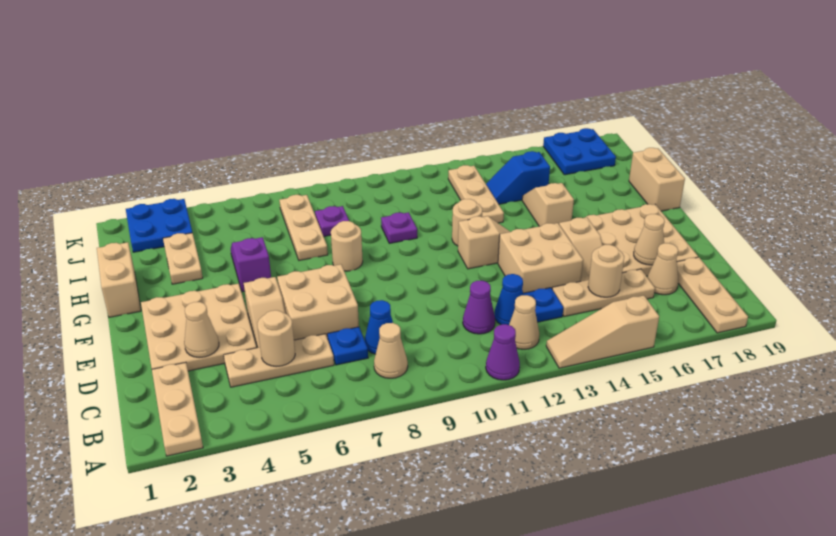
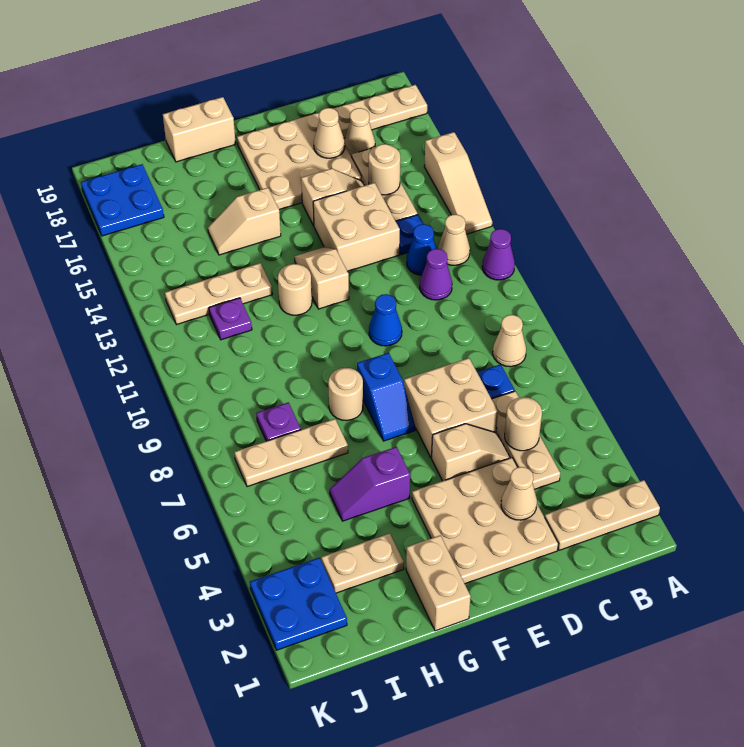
blue 1x1 cone [365,300,393,354] -> blue 1x1 cone moved to [369,294,402,346]
tan 1x2 brick [97,242,141,317] -> tan 1x2 brick turned to [406,535,471,631]
purple 1x1 plate [381,212,417,243] -> purple 1x1 plate moved to [209,298,252,340]
blue 1x2 slope [486,151,550,204] -> blue 1x2 slope moved to [357,353,415,441]

